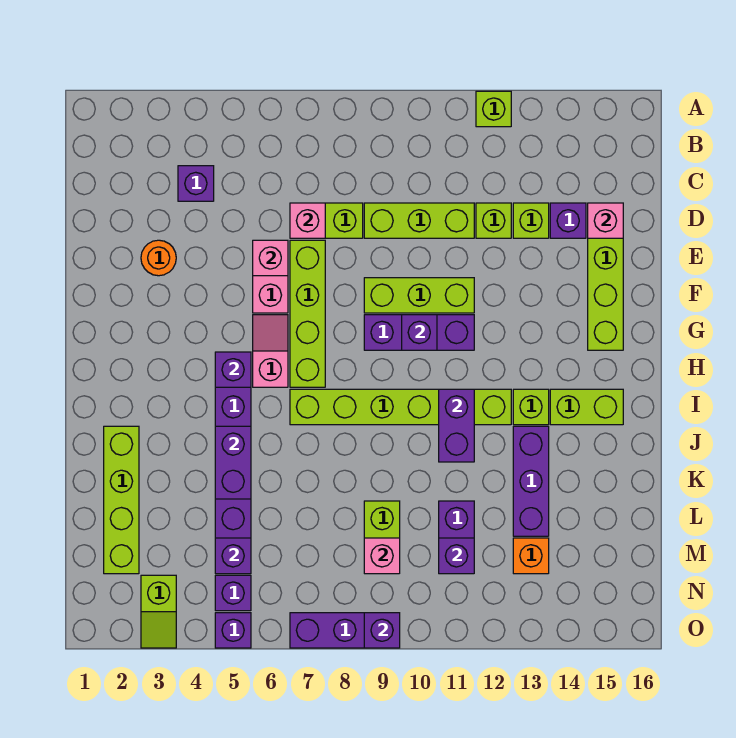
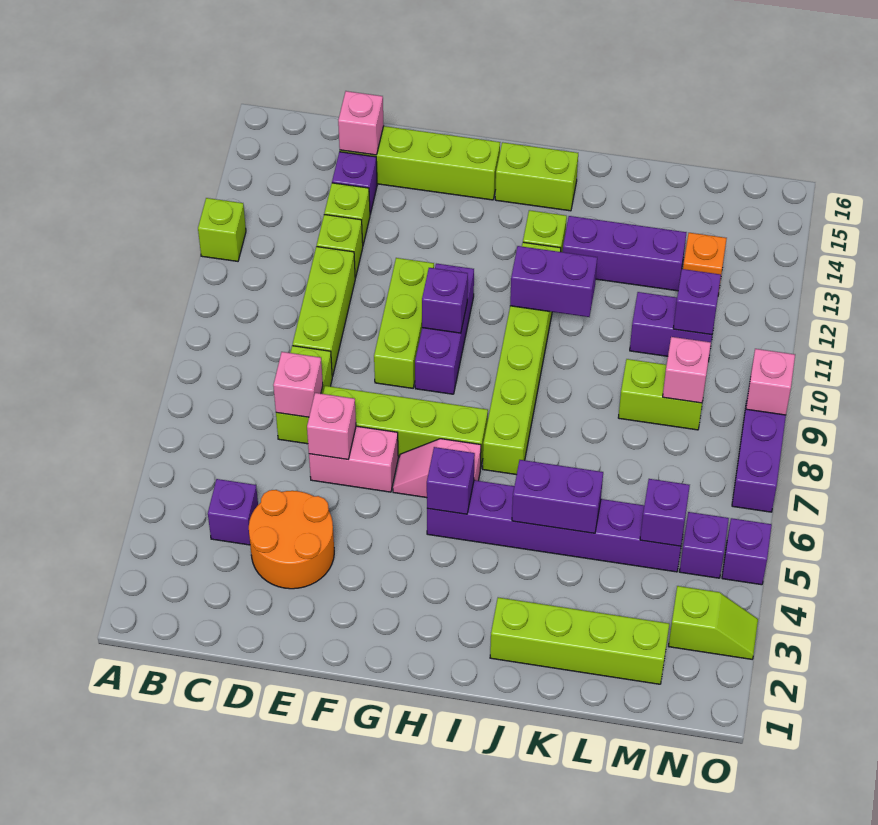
orange 1x1 round brick [141,240,176,276] -> orange 2x2 round brick [249,490,334,589]
lime 1x2 brick [550,389,623,425] -> lime 1x2 brick turned to [495,142,578,211]
purple 1x1 brick [364,613,400,648] -> pink 1x1 brick [746,349,795,415]

